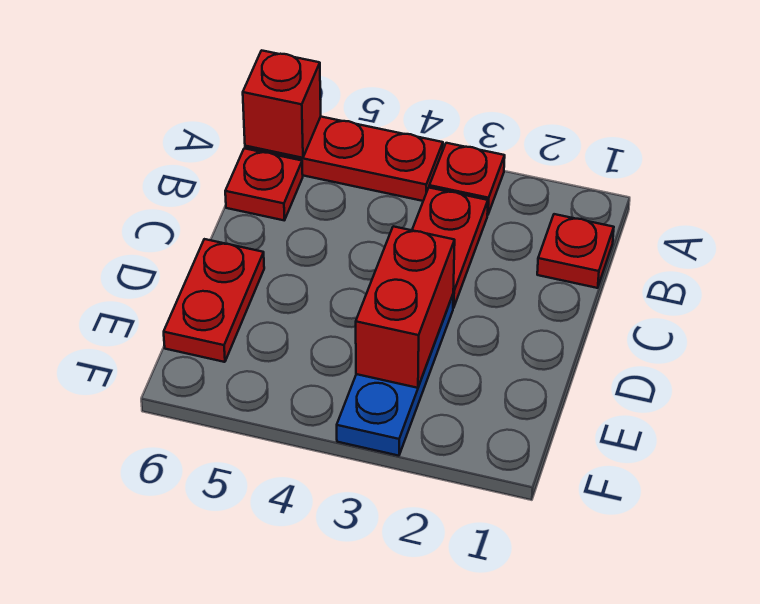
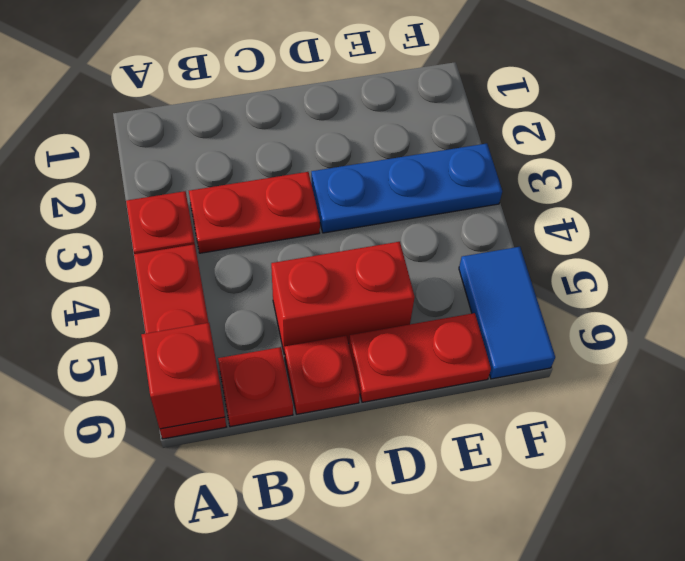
red 1x1 plate [537,214,614,288] -> red 1x1 plate moved to [284,336,360,414]
red 1x2 brick [356,226,455,388] -> red 1x2 brick moved to [271,242,415,355]
none -> blue 1x2 tile [459,247,555,379]

